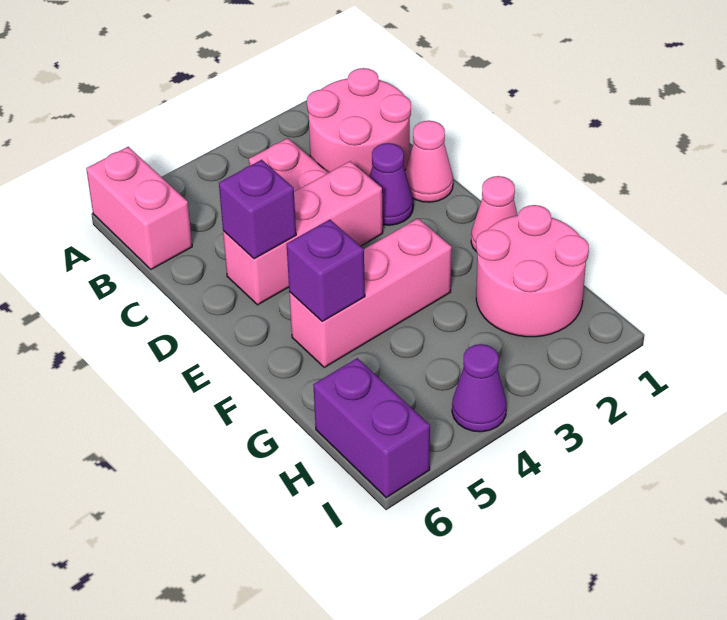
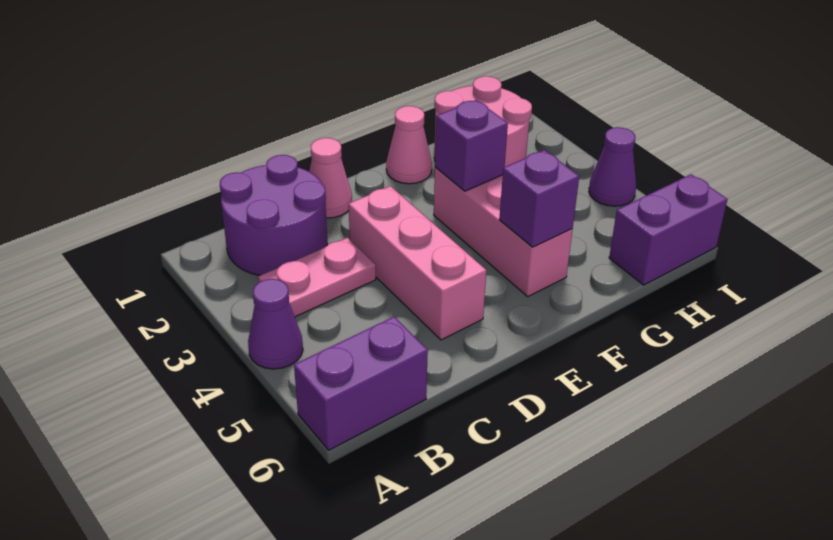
pink 1x2 brick [86,147,192,269] -> purple 1x2 brick [294,317,428,450]
pink 2x2 round brick [307,68,411,177] -> purple 2x2 round brick [220,155,327,275]
purple 1x1 cone [370,143,413,225] -> purple 1x1 cone moved to [248,279,303,369]
purple 1x1 brick [219,160,296,259] -> purple 1x1 brick moved to [435,100,508,191]

